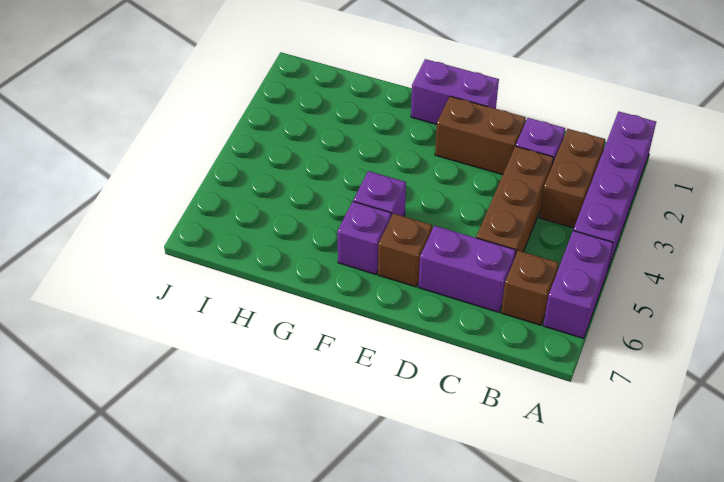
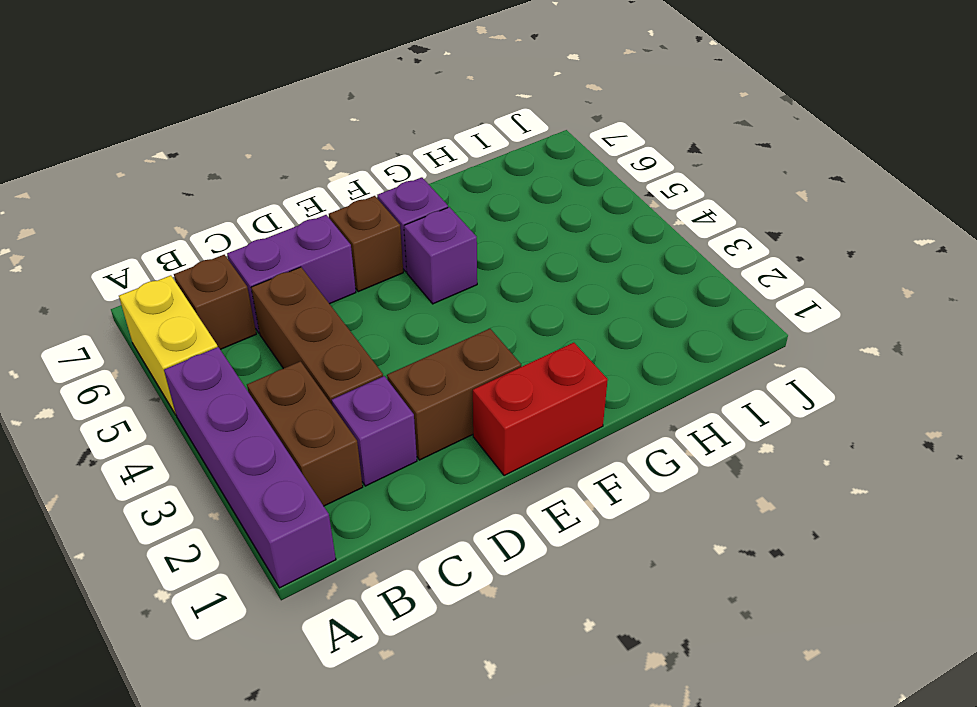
purple 1x2 brick [543,231,614,339] -> yellow 1x2 brick [119,275,218,415]
purple 1x2 brick [411,59,499,124] -> red 1x2 brick [473,343,608,476]

